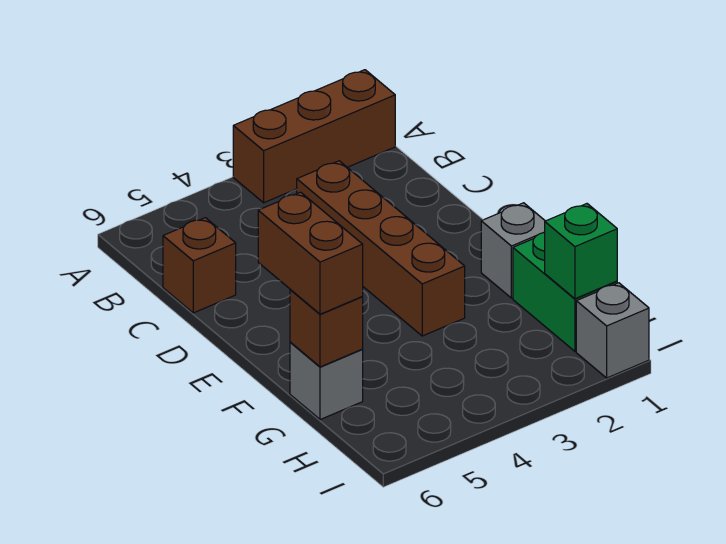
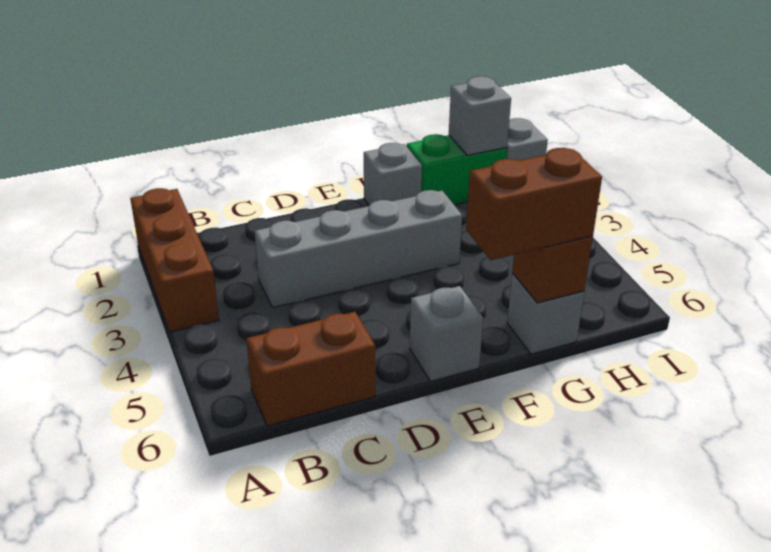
brown 1x4 brick [297,161,465,336] -> grey 1x4 brick [254,190,462,308]
brown 1x1 brick [163,218,236,313] -> brown 1x2 brick [246,312,375,426]
none -> grey 1x1 brick [410,286,483,381]
green 1x1 brick [545,204,617,299] -> grey 1x1 brick [449,76,511,156]

